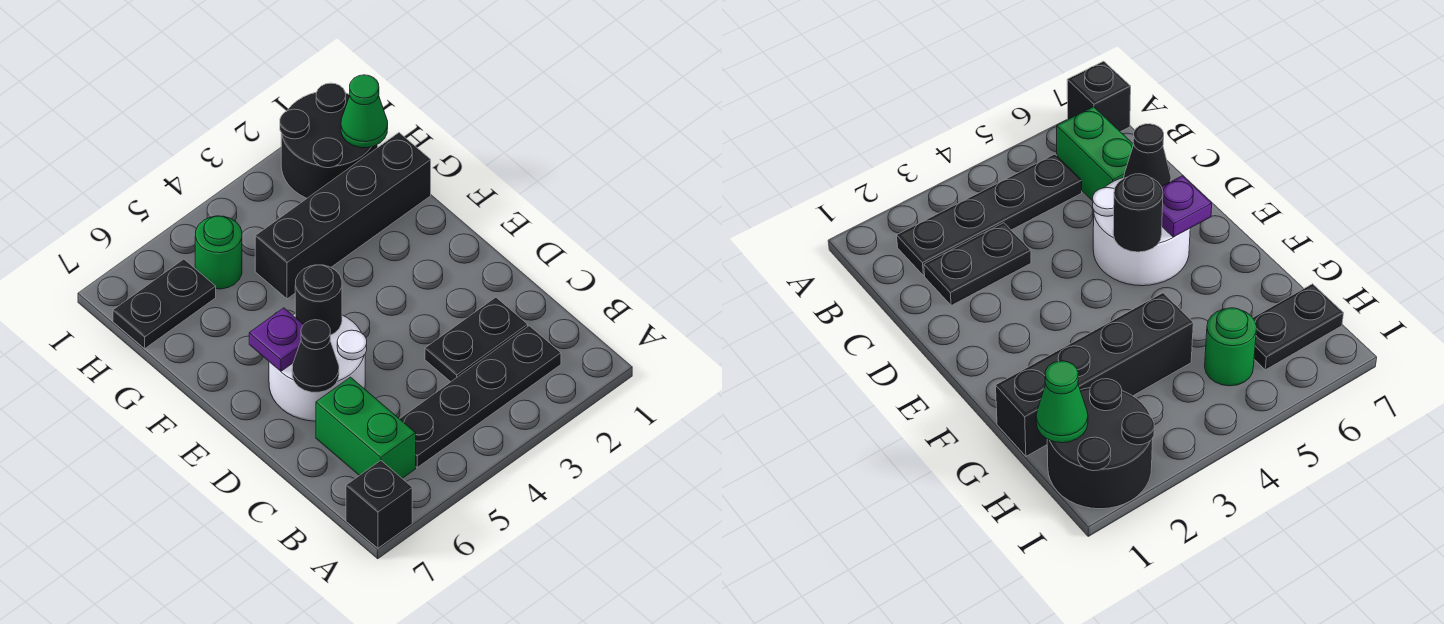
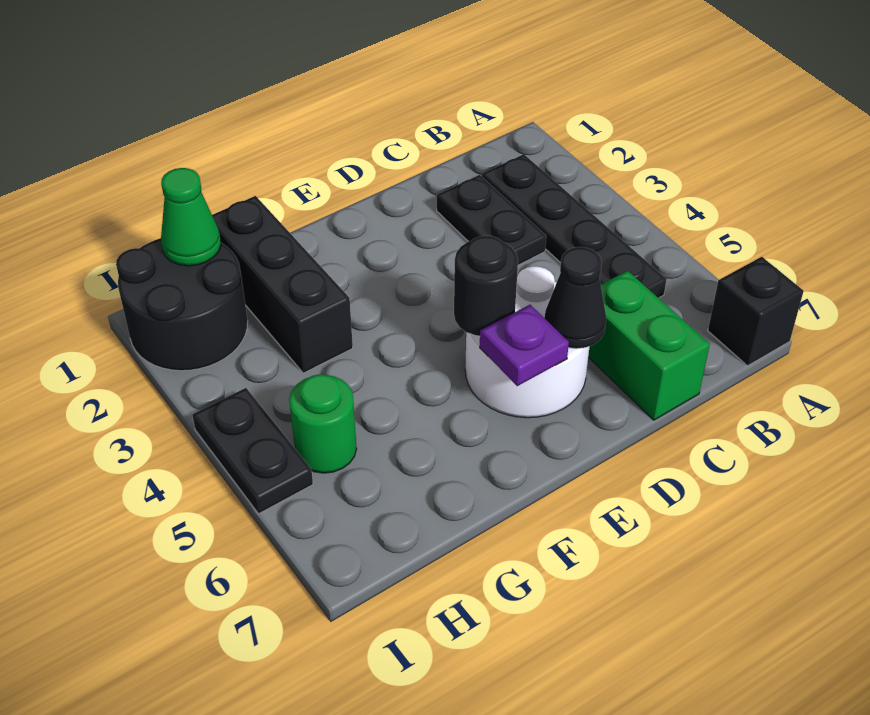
green 1x2 brick [316,377,416,479] -> green 1x2 brick turned to [588,271,710,420]
black 1x4 brick [255,133,431,299] -> black 1x3 brick [212,196,353,373]
black 1x2 plate [113,259,216,349] -> black 1x2 plate moved to [192,388,313,514]

